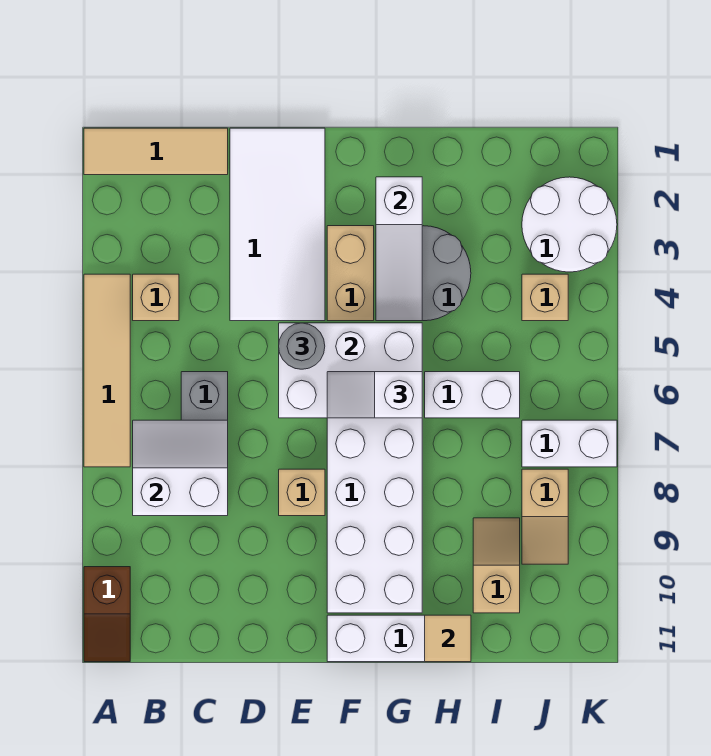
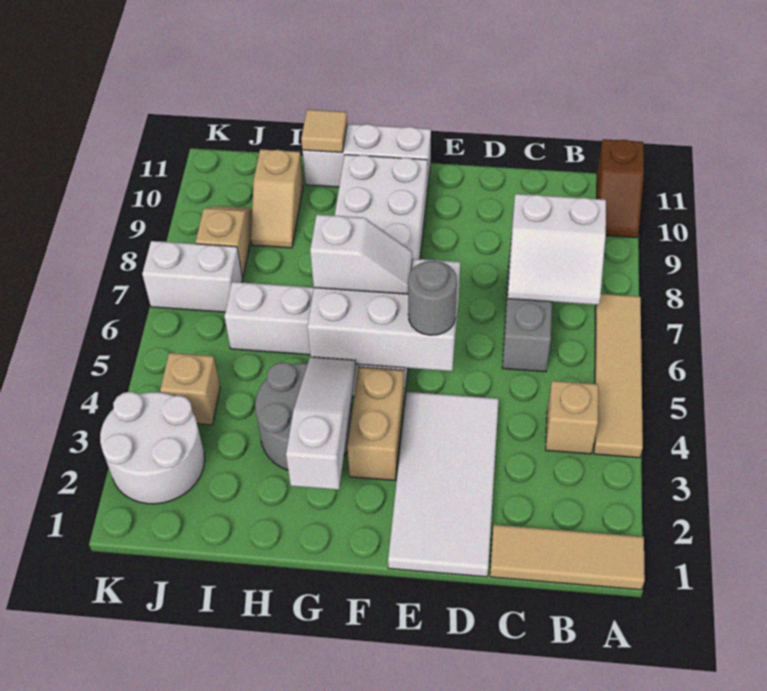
brown 1x2 slope [84,567,130,662] -> brown 1x2 slope turned to [597,139,644,238]
tan 1x1 brick [279,469,325,516] -> none

